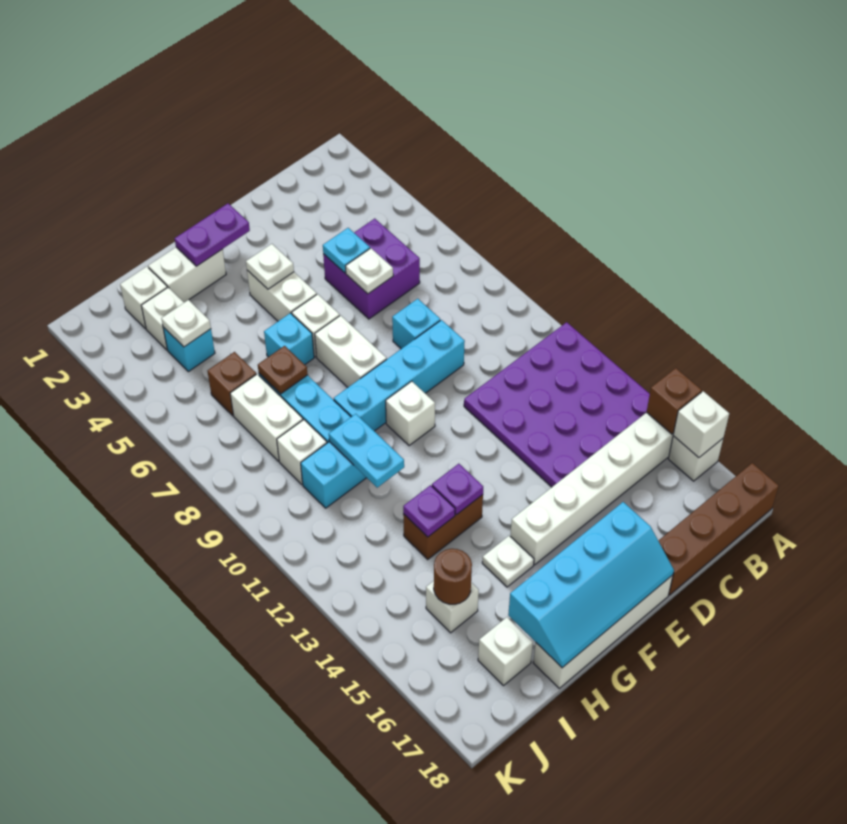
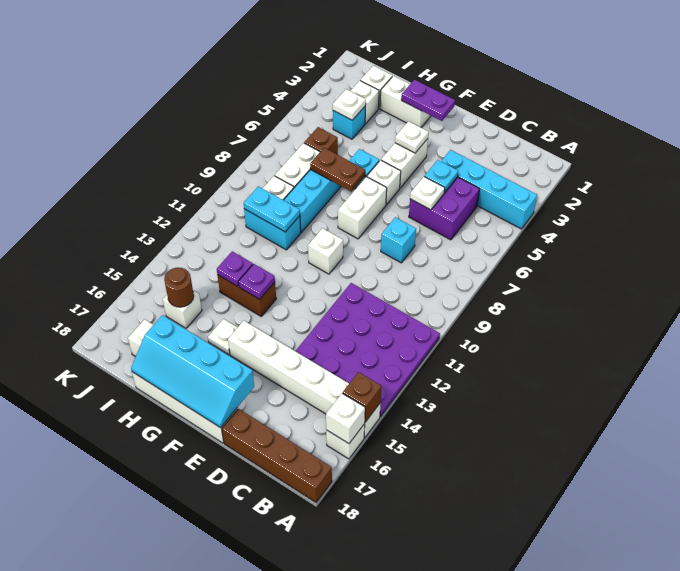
cyan 1x4 brick [334,320,465,431] -> cyan 1x4 brick moved to [441,150,537,229]
brown 1x1 plate [258,346,308,394] -> brown 1x2 plate [310,148,365,192]
cyan 1x2 plate [329,414,404,488] -> cyan 1x2 plate turned to [244,186,300,232]

